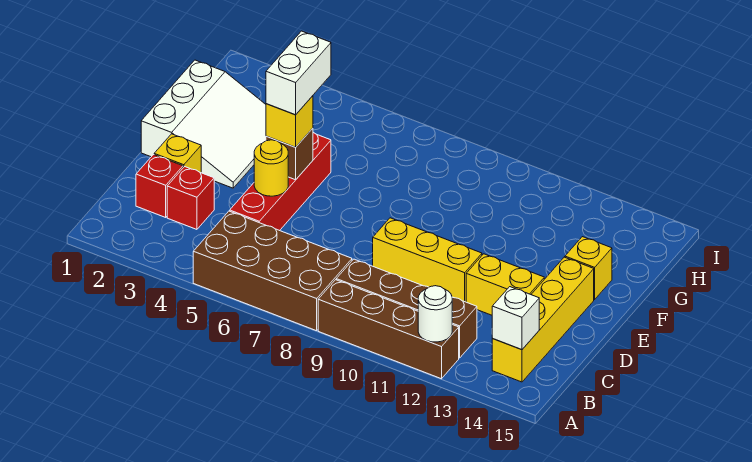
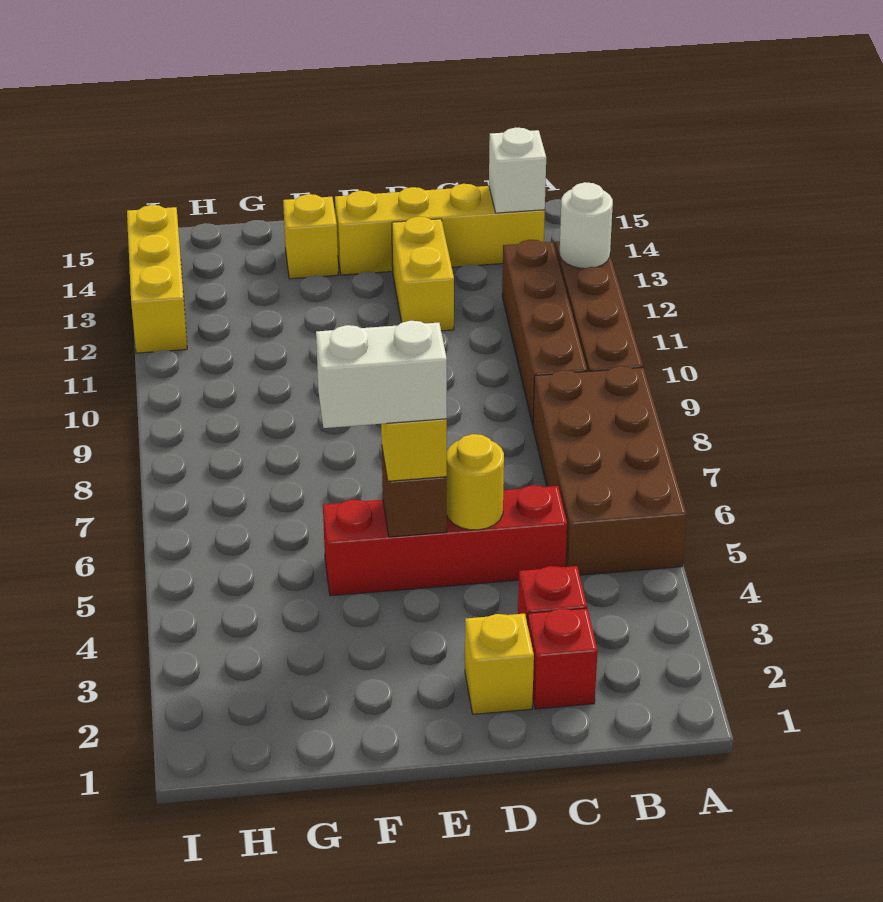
yellow 1x3 brick [373,218,482,302] -> yellow 1x3 brick moved to [127,205,187,353]
white 3x3 slope [141,60,266,188] -> none

